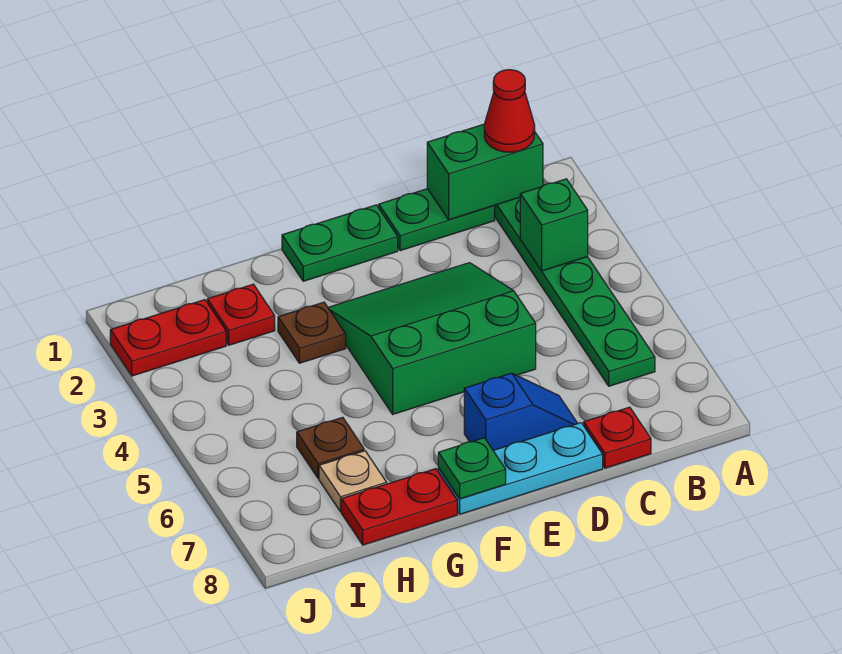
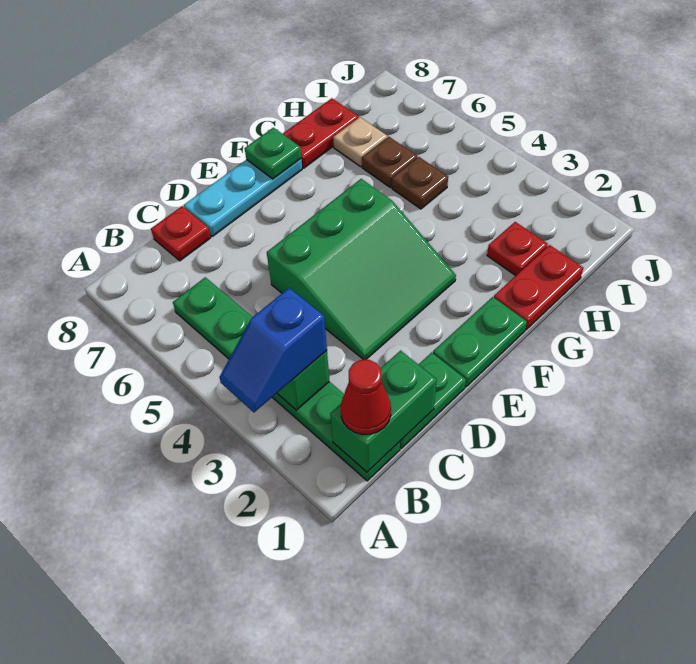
blue 1x2 slope [464,373,578,450] -> blue 1x2 slope moved to [220,288,327,412]
brown 1x1 plate [278,302,346,363] -> brown 1x1 plate moved to [392,157,448,209]
red 1x2 plate [110,300,226,376] -> red 1x2 plate moved to [494,245,583,330]

